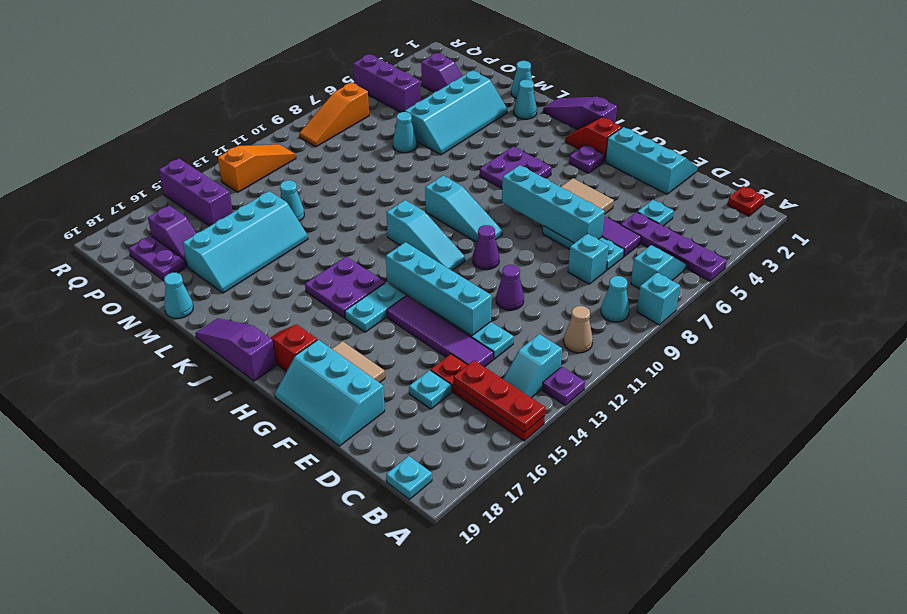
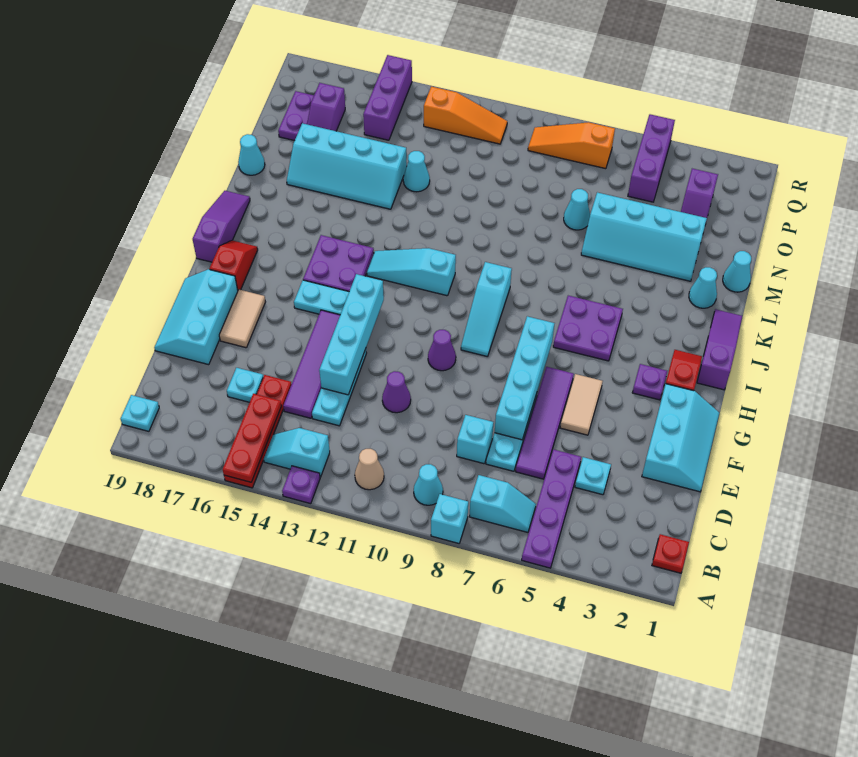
cyan 1x3 slope [386,200,465,270] -> cyan 1x3 slope turned to [367,248,456,296]

